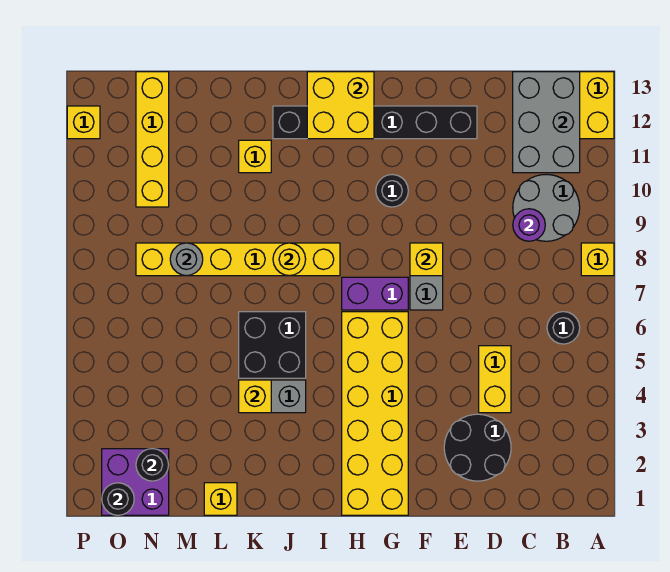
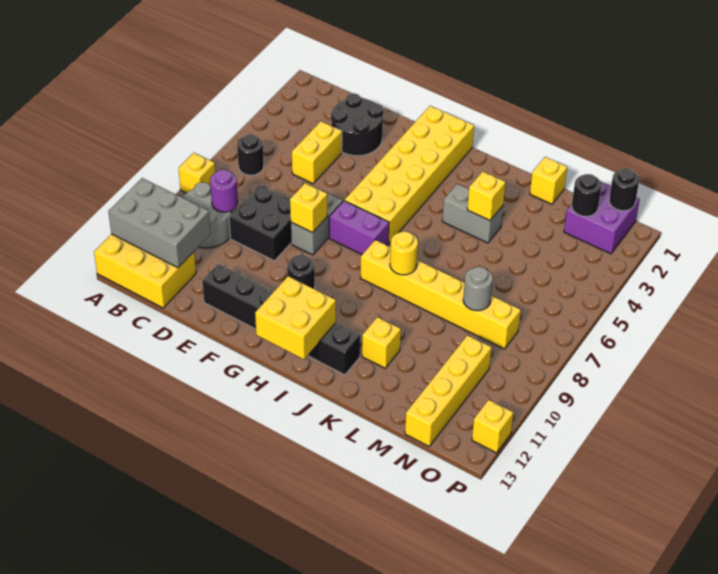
grey 2x3 brick [513,72,580,173] -> grey 2x3 brick turned to [108,178,211,268]
black 2x2 brick [239,312,306,378] -> black 2x2 brick moved to [229,185,291,261]

